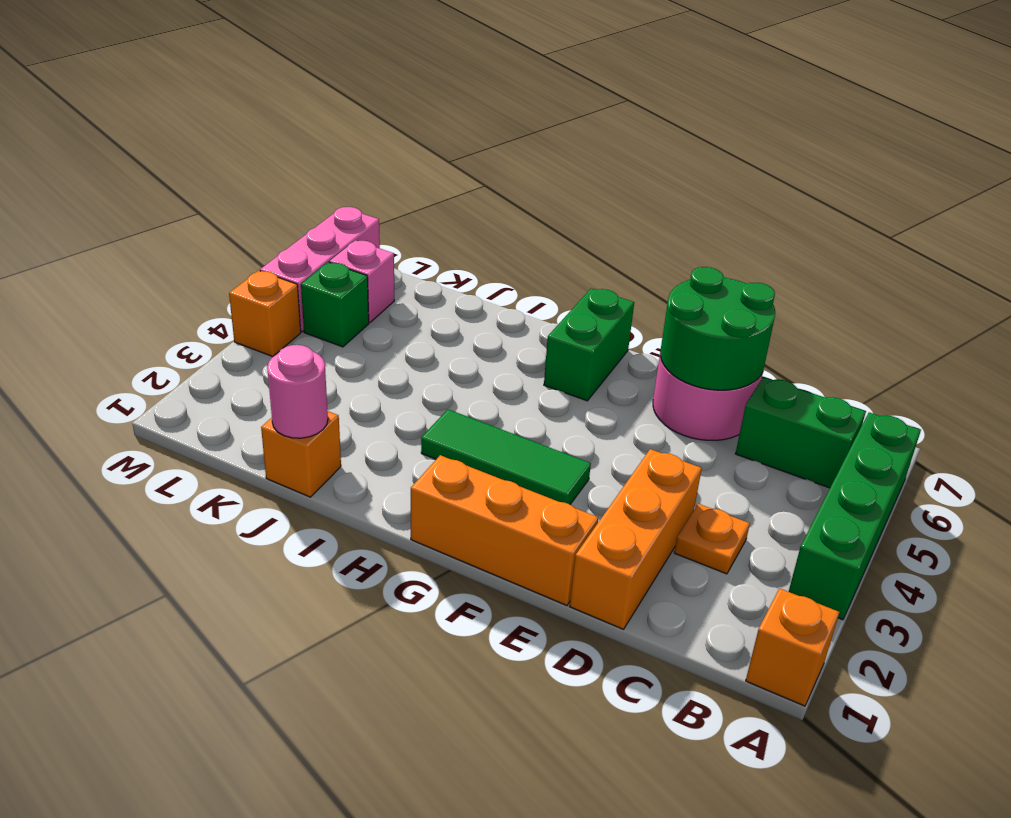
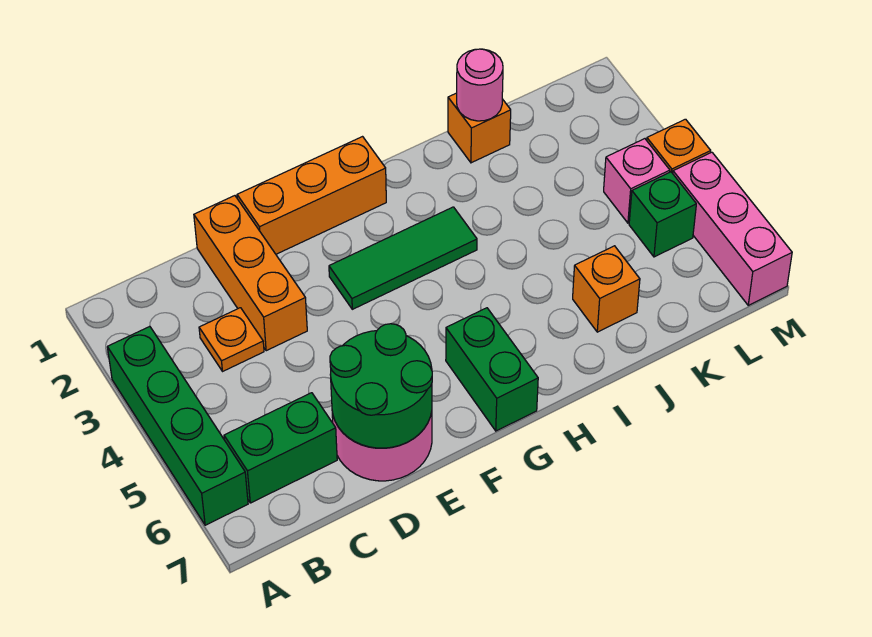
orange 1x1 brick [746,588,839,706] -> orange 1x1 brick moved to [573,246,640,332]
pink 1x1 brick [329,240,394,323] -> pink 1x1 brick moved to [604,139,670,223]

